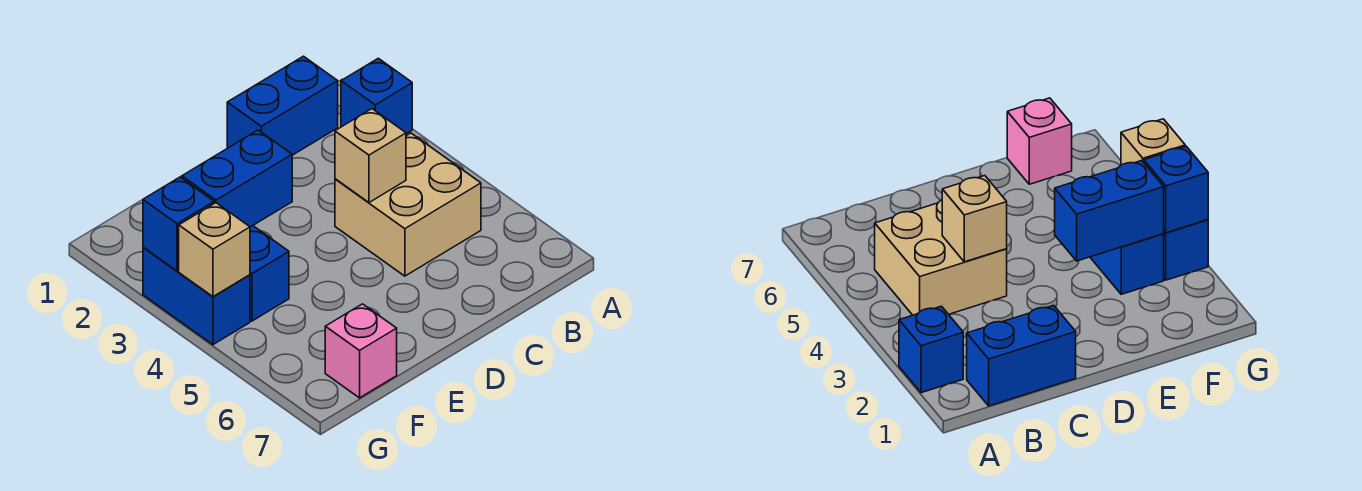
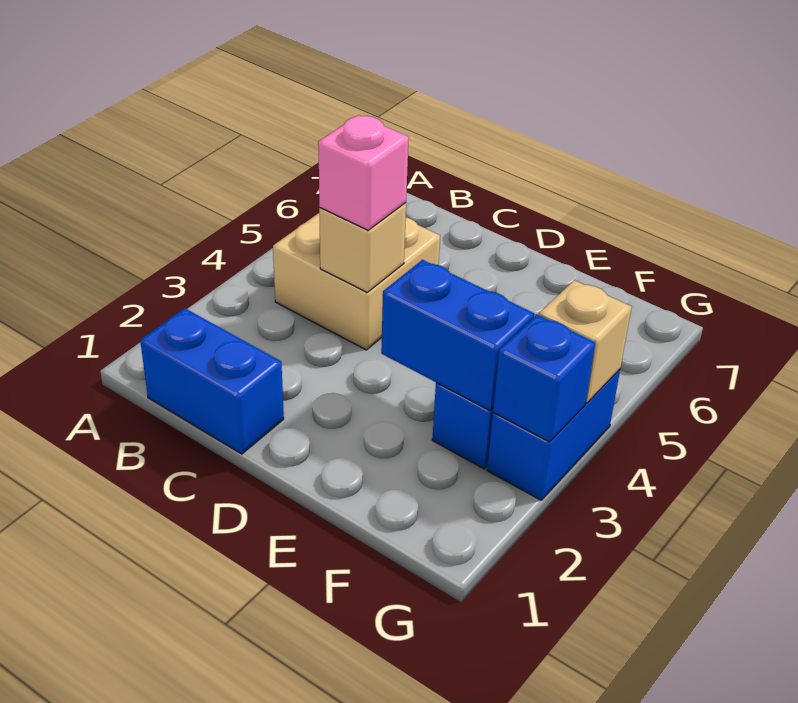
blue 1x1 brick [341,58,412,134] -> none
pink 1x1 brick [325,304,397,398] -> pink 1x1 brick moved to [318,115,409,230]

